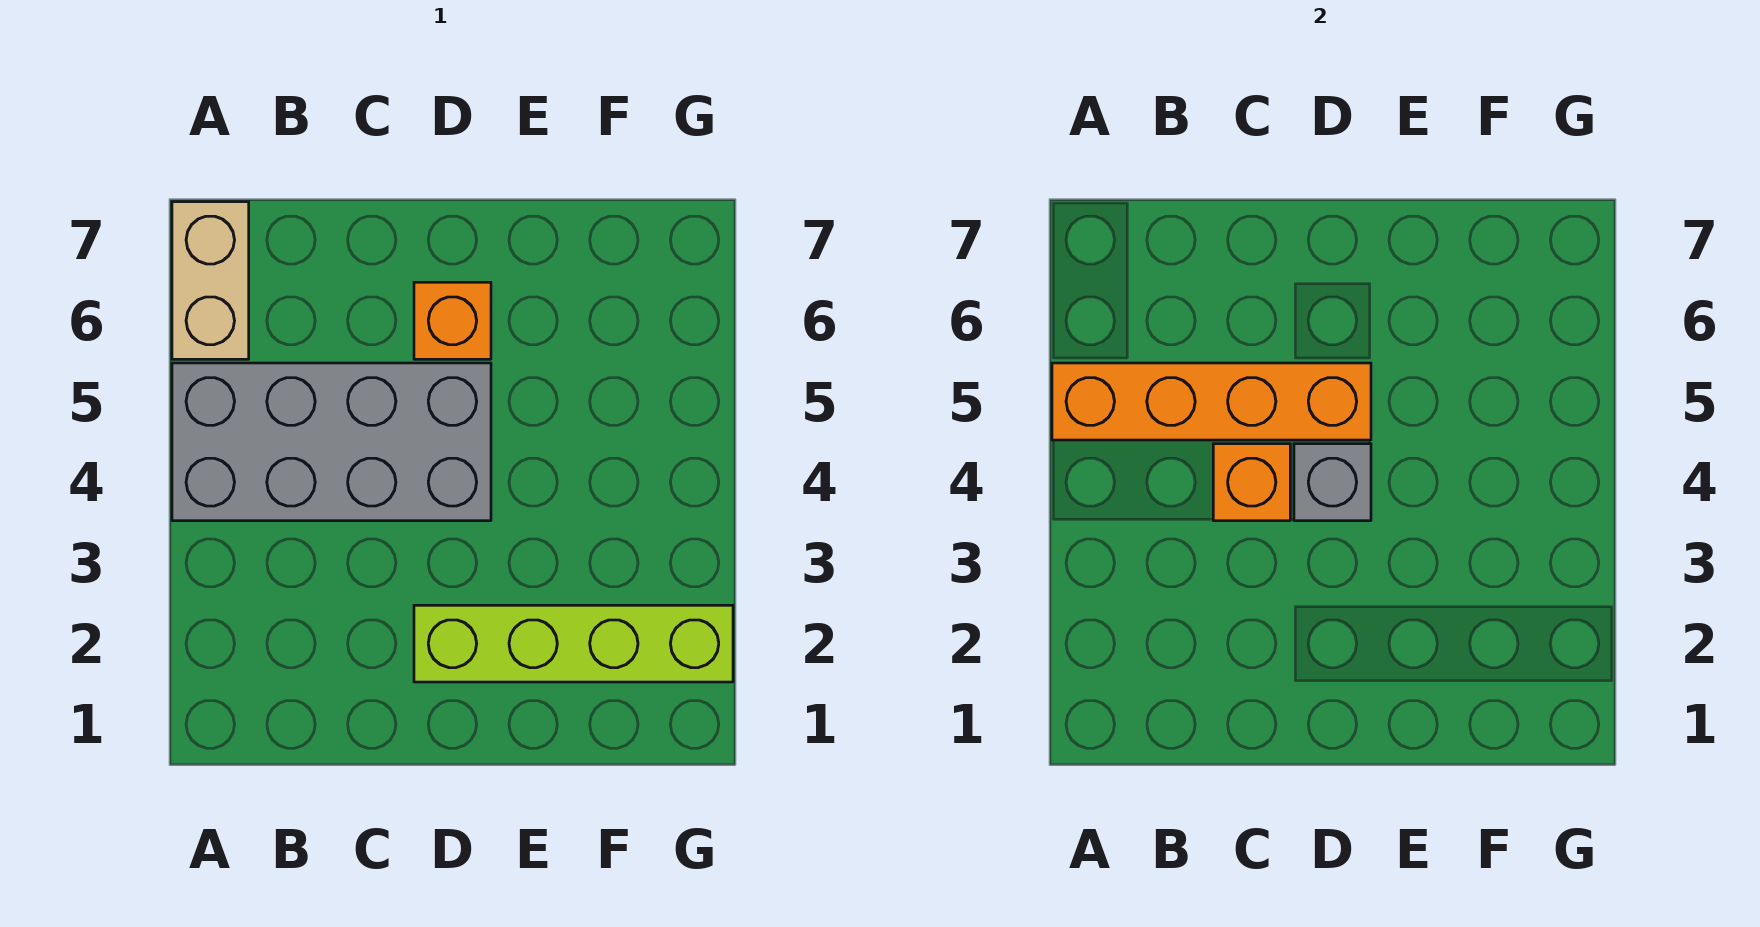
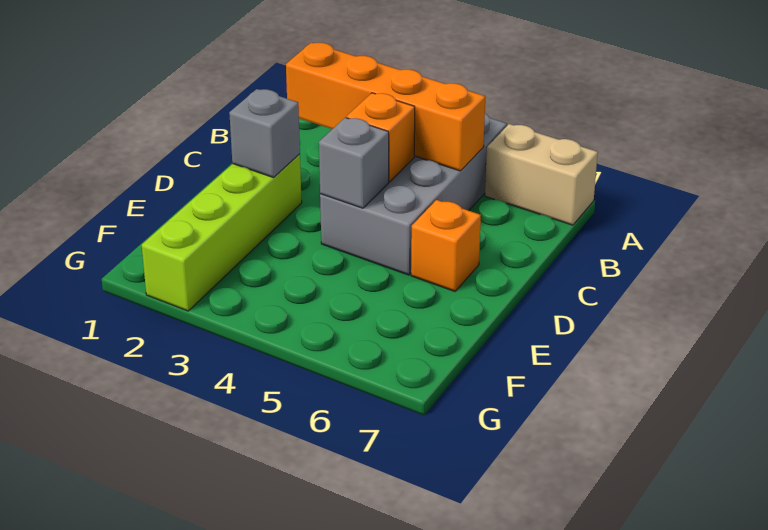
orange 1x4 brick [1052,363,1371,440] -> orange 1x4 brick turned to [286,42,485,171]
none -> grey 1x1 brick [229,89,300,178]

